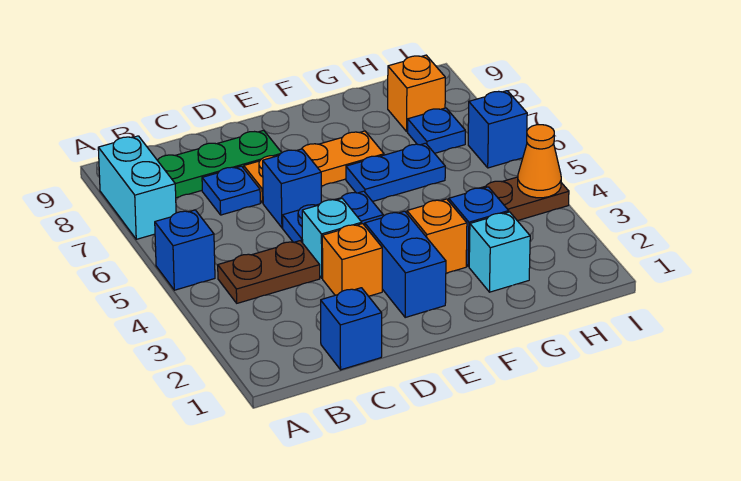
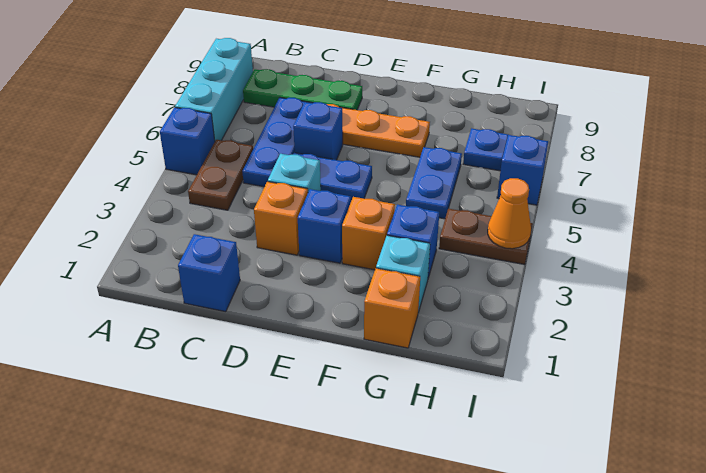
cyan 1x2 brick [98,136,176,239] -> cyan 1x3 brick [175,38,253,140]
brown 1x2 plate [218,241,320,303] -> brown 1x2 plate turned to [188,140,253,210]
blue 1x1 plate [202,166,260,215] -> blue 1x3 plate [242,98,311,187]
blue 1x2 brick [365,211,446,317] -> blue 1x1 brick [298,189,351,263]
blue 1x2 plate [346,143,445,202] -> blue 1x2 plate turned to [406,147,462,219]
orange 1x1 brick [388,55,445,132] -> orange 1x1 brick moved to [364,268,420,348]

